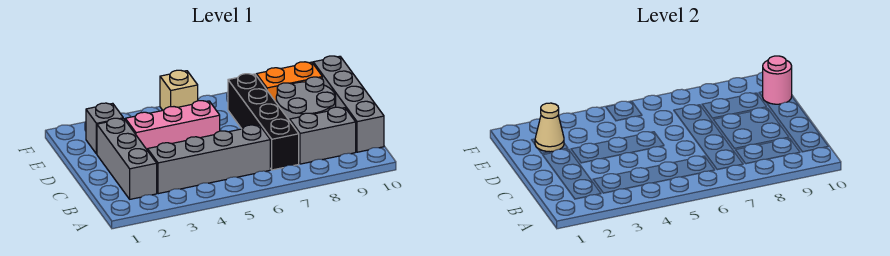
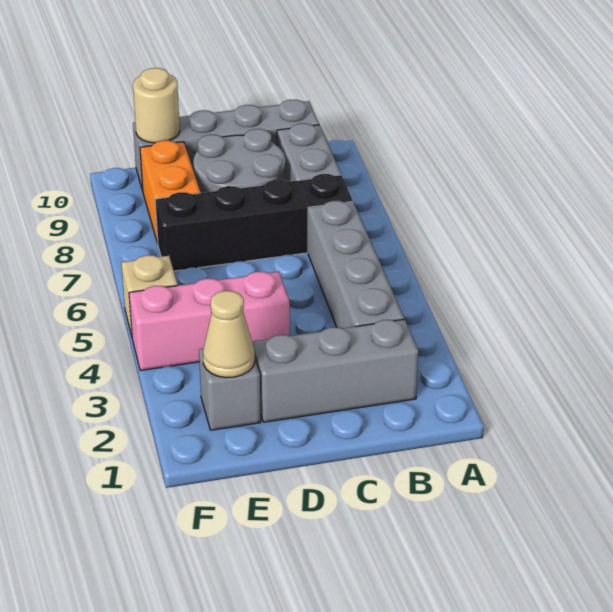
pink 1x3 brick [125,101,220,149] -> pink 1x3 brick turned to [129,272,290,371]
pink 1x1 round brick [763,56,792,104] -> tan 1x1 round brick [133,68,180,143]

